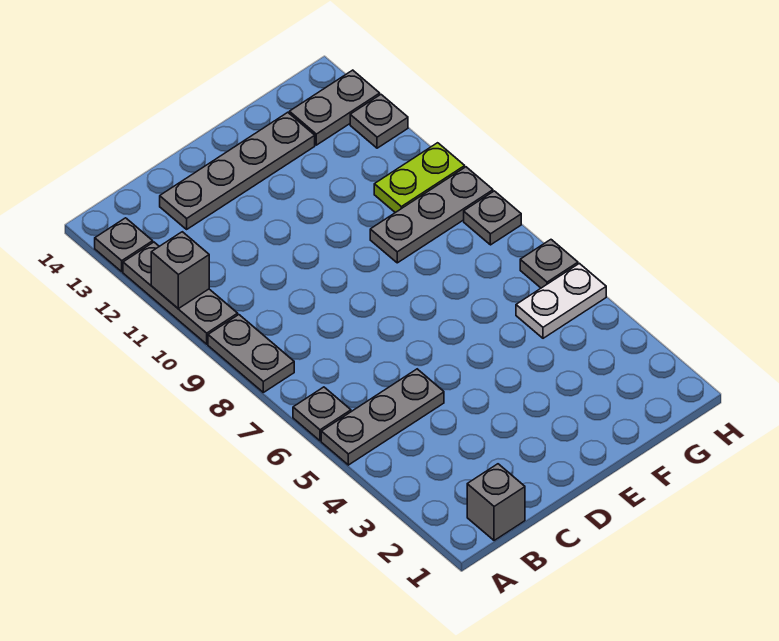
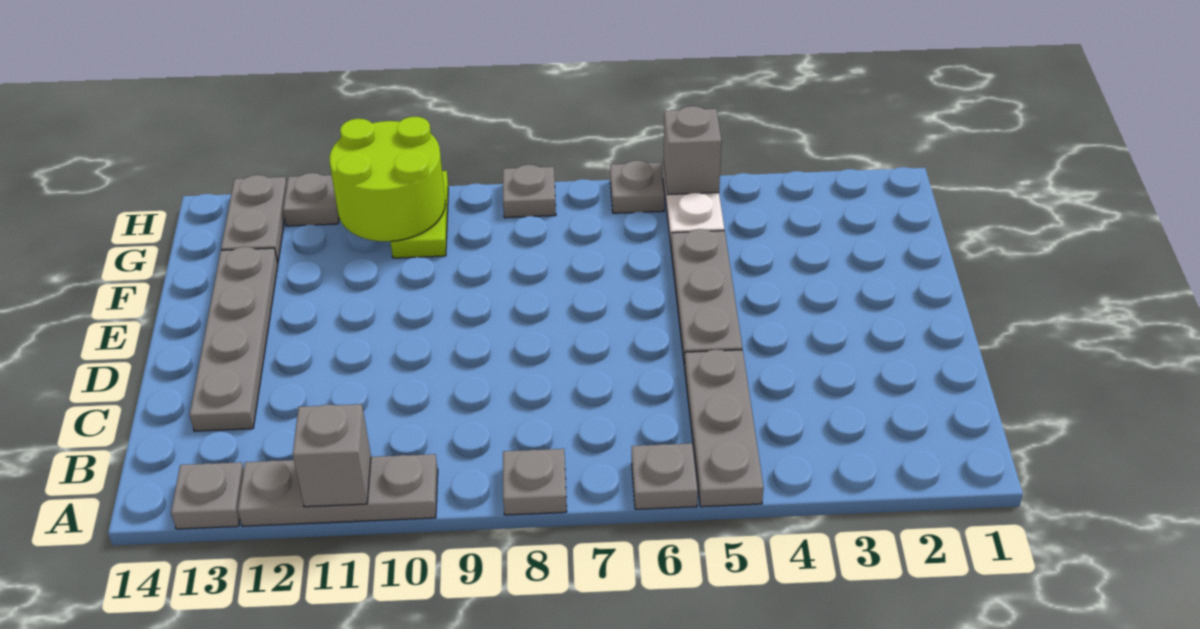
grey 1x2 plate [208,315,294,392] -> grey 1x1 plate [503,449,567,515]
grey 1x1 brick [467,464,525,541] -> grey 1x1 brick moved to [663,106,722,195]
grey 1x3 plate [370,167,493,263] -> grey 1x3 plate moved to [671,229,742,366]
none -> lime 2x2 round brick [330,117,445,241]

